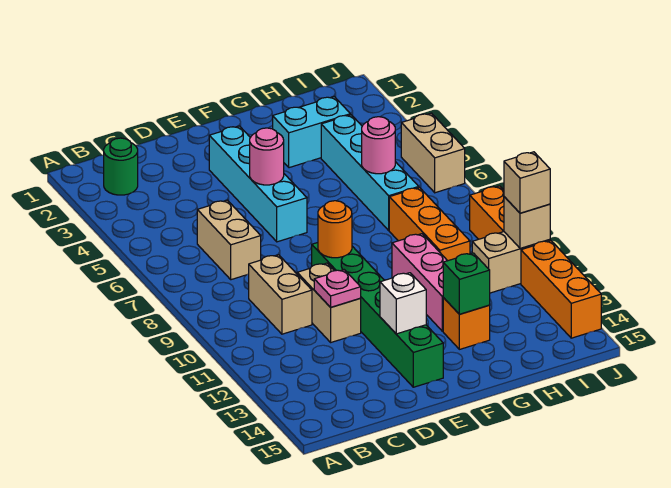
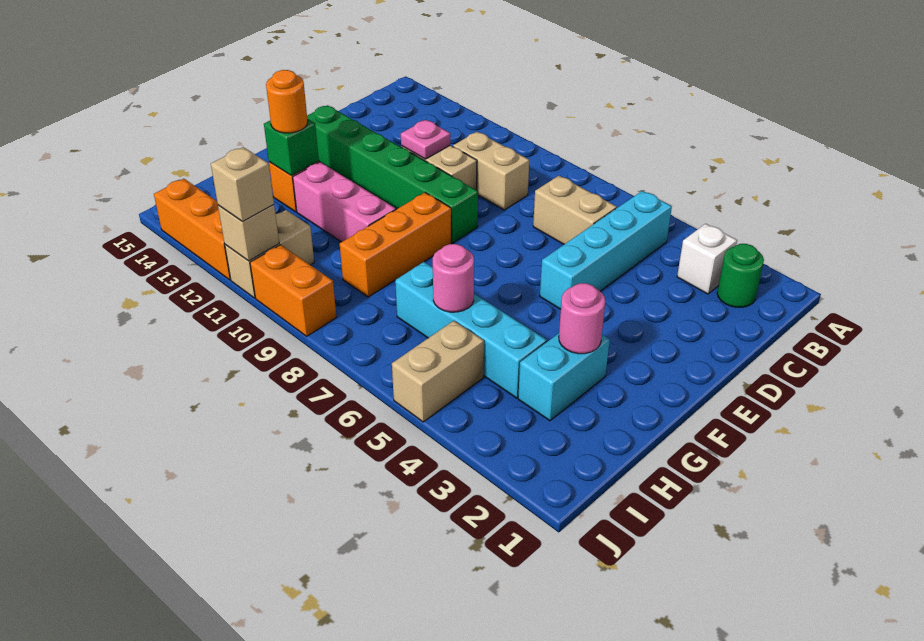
cyan 1x4 brick [209,126,307,242] -> cyan 1x4 brick turned to [540,191,672,309]
pink 1x1 round brick [250,128,284,185] -> pink 1x1 round brick moved to [559,283,605,354]
orange 1x1 round brick [318,201,352,258] -> orange 1x1 round brick moved to [266,70,308,133]
white 1x1 brick [380,273,426,334] -> white 1x1 brick moved to [677,224,737,294]
orange 1x3 brick [389,187,470,261] -> orange 1x3 brick turned to [340,193,451,297]
tan 1x2 brick [401,113,465,193] -> tan 1x2 brick turned to [392,321,484,422]

